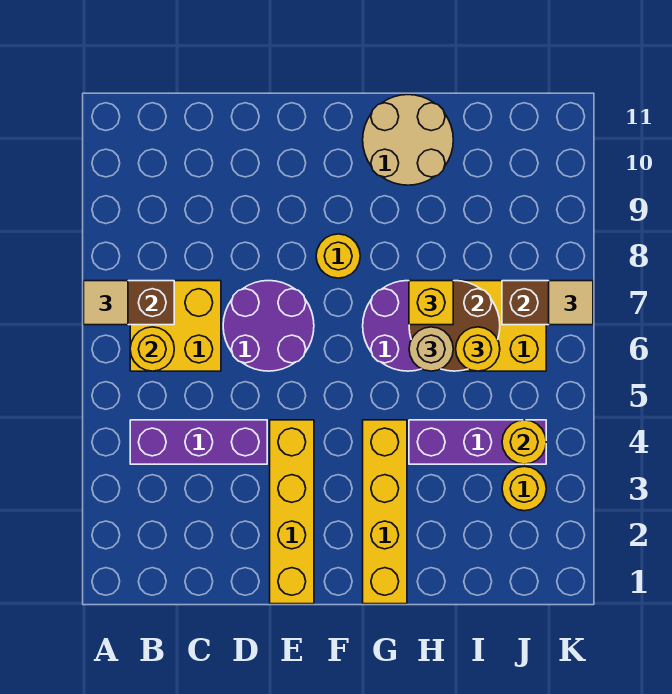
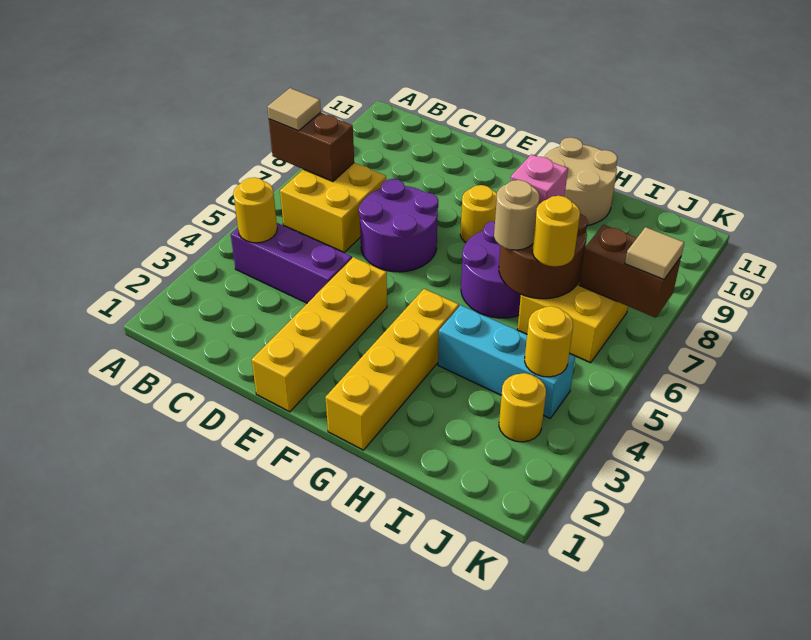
yellow 1x1 round brick [130,327,174,371] -> yellow 1x1 round brick moved to [233,178,277,243]
purple 1x3 brick [409,420,546,464] -> cyan 1x3 brick [438,305,575,418]
yellow 1x1 brick [409,281,453,325] -> pink 1x1 brick [511,154,568,204]

